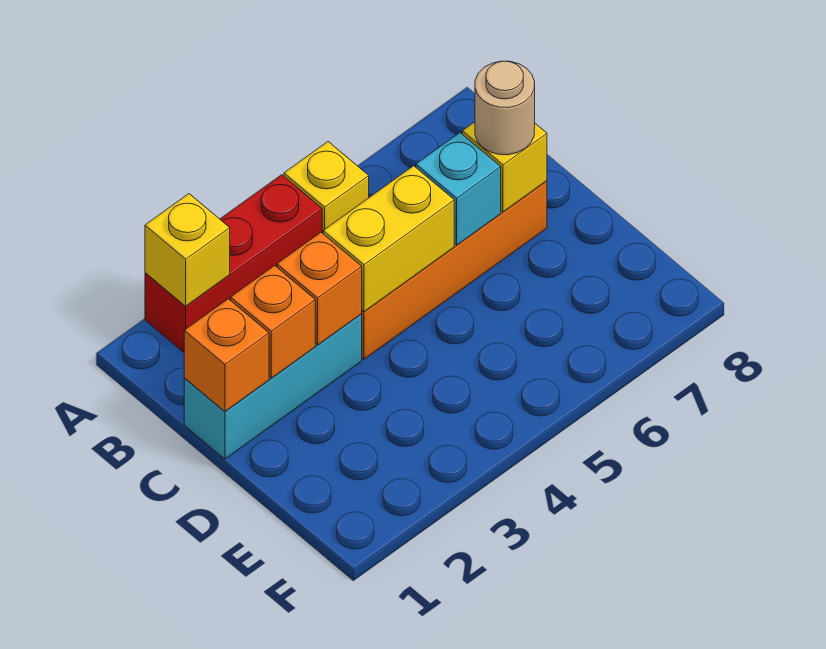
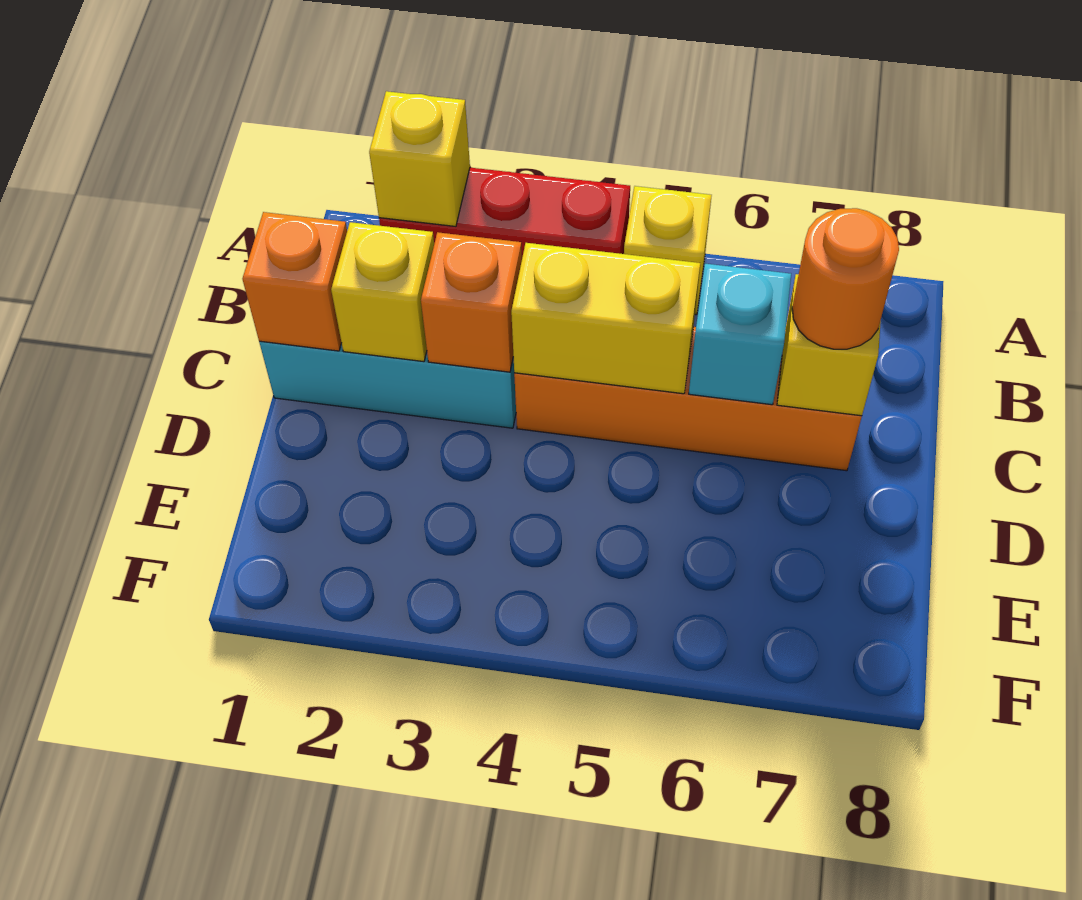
orange 1x1 brick [231,266,315,378] -> yellow 1x1 brick [331,222,434,362]
tan 1x1 round brick [475,61,535,155] -> orange 1x1 round brick [792,208,899,349]

